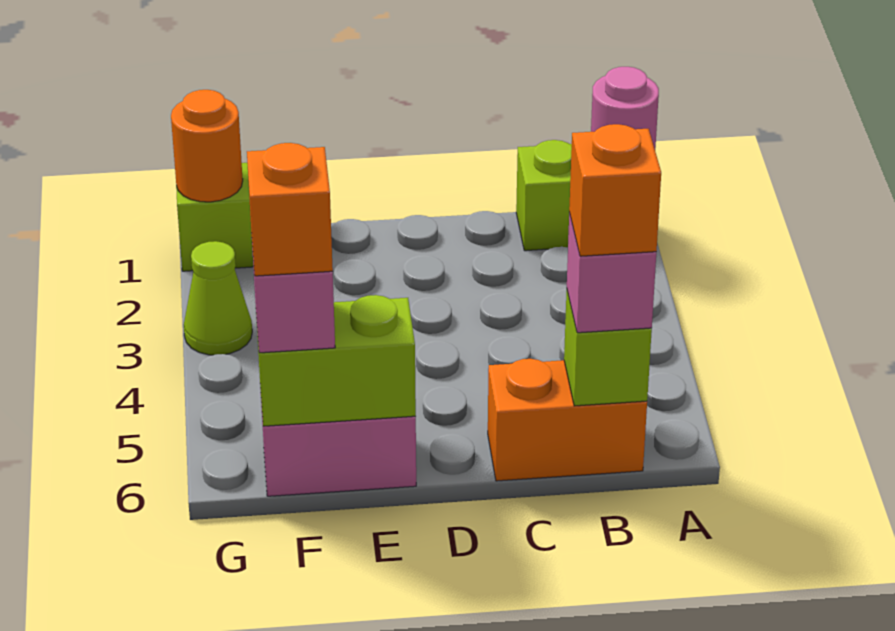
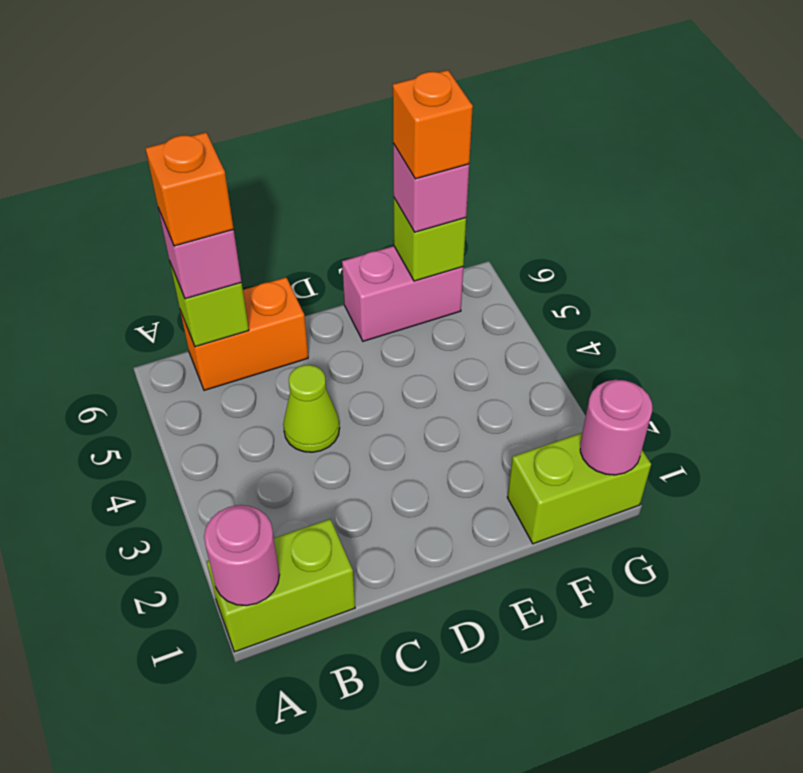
lime 1x2 brick [256,295,416,426] -> lime 1x1 brick [394,198,466,281]
orange 1x1 round brick [171,90,243,202] -> pink 1x1 round brick [580,380,652,475]
lime 1x1 cone [184,241,252,355] -> lime 1x1 cone moved to [283,365,339,452]

